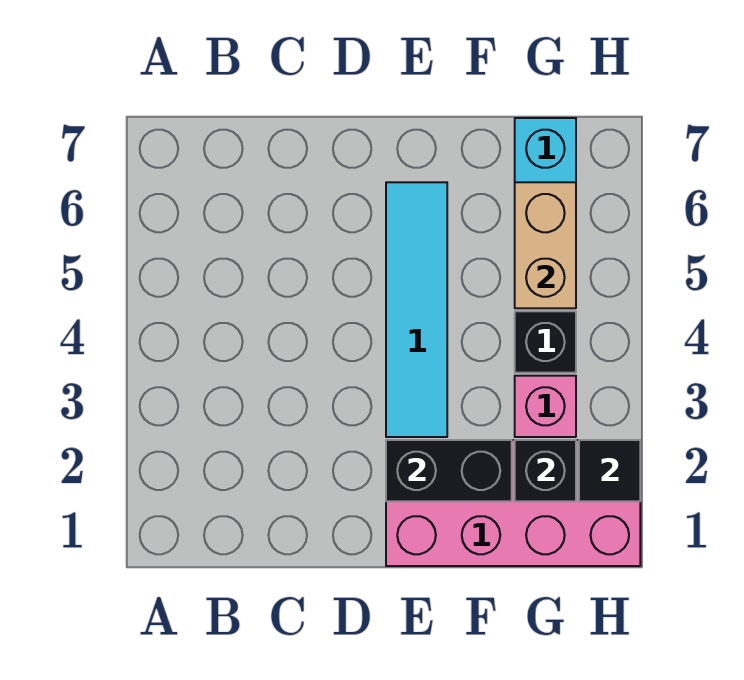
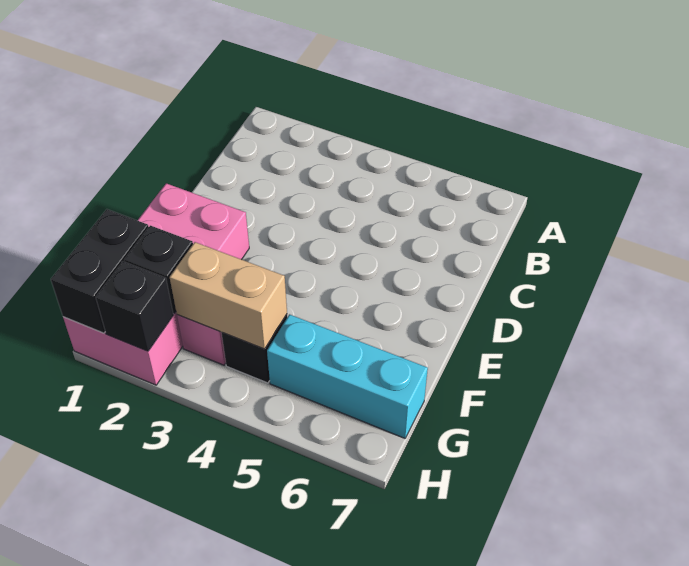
black 1x2 brick [386,440,512,501] -> black 1x2 brick moved to [51,209,149,333]
cyan 1x4 tile [386,182,447,437] -> none
tan 1x2 brick [515,182,576,308] -> tan 1x2 brick moved to [170,242,287,349]
black 1x1 tile [579,440,640,501] -> black 1x1 brick [96,261,173,351]

